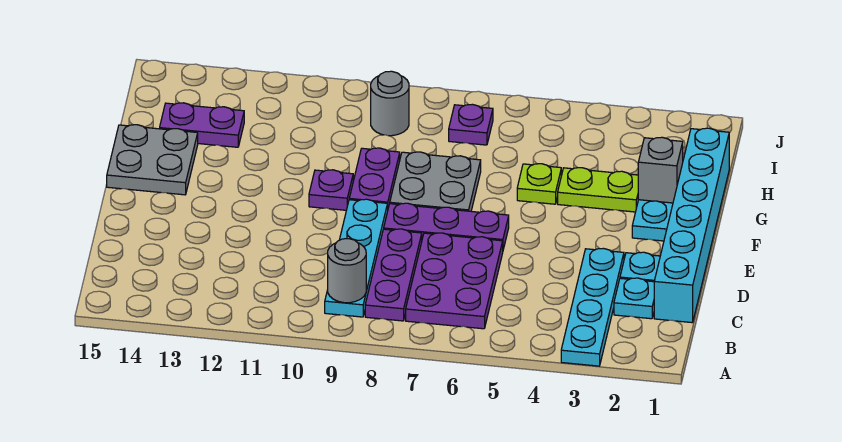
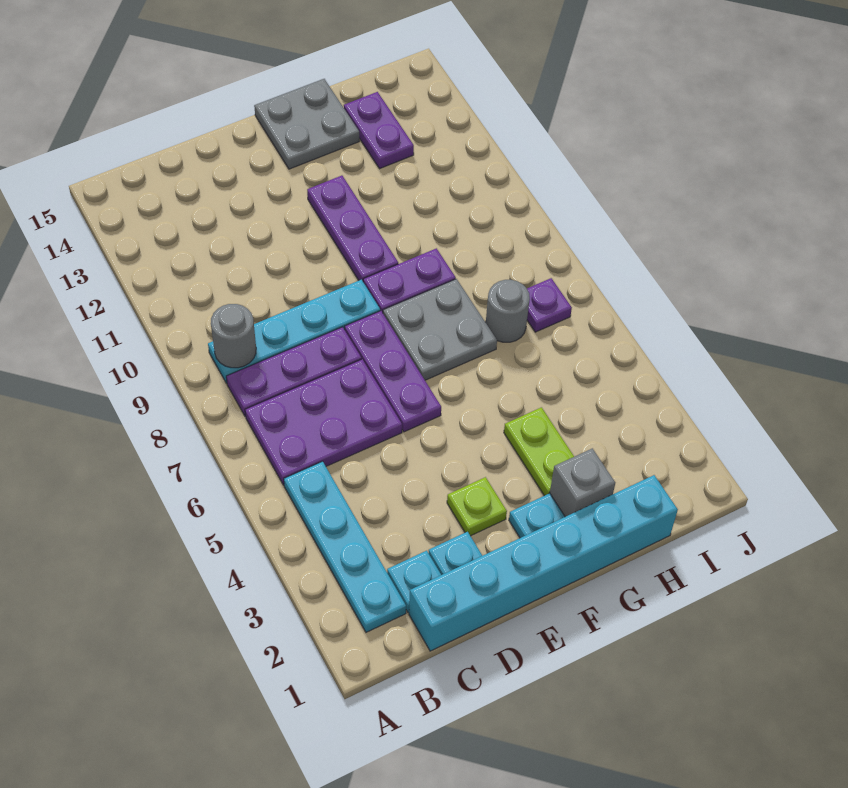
cyan 1x4 plate [561,248,624,366] -> cyan 1x4 plate turned to [284,461,406,632]
purple 1x1 plate [309,170,353,210] -> purple 1x3 plate [307,176,398,281]
lime 1x1 plate [517,164,561,204] -> lime 1x1 plate moved to [447,477,507,536]
grey 1x1 round brick [371,71,409,136] -> grey 1x1 round brick moved to [486,280,530,342]

